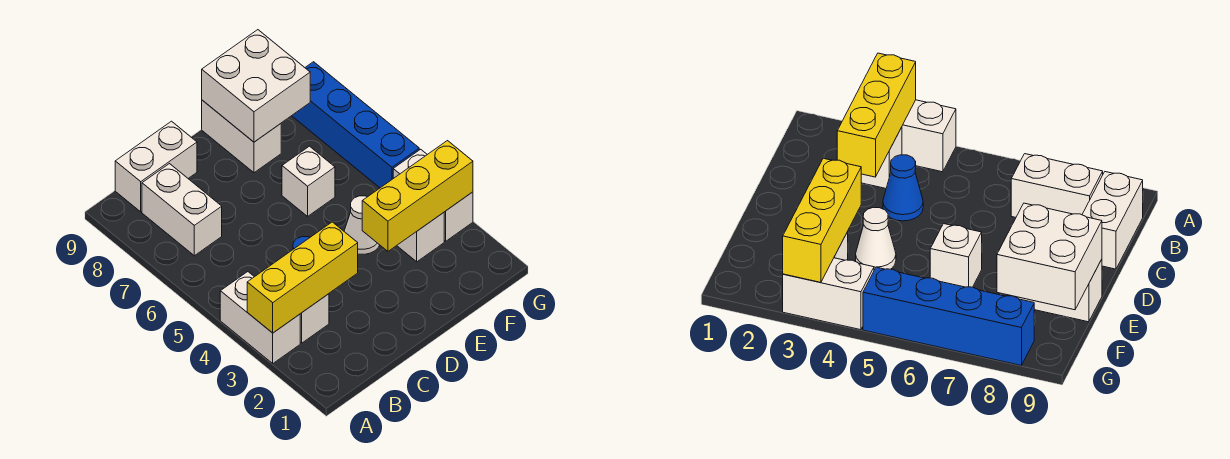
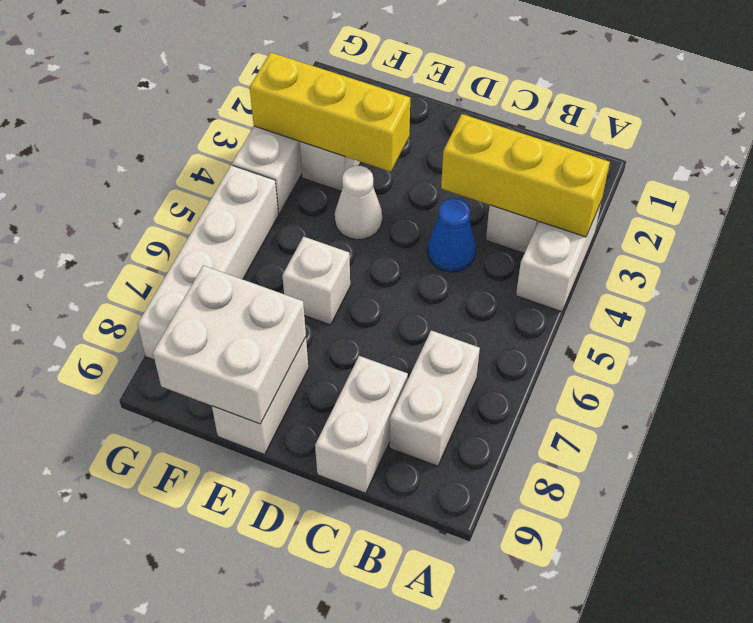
white 1x2 brick [115,121,197,212] -> white 1x2 brick turned to [315,356,408,493]
blue 1x4 brick [292,62,419,188] -> white 1x4 brick [137,165,278,360]

